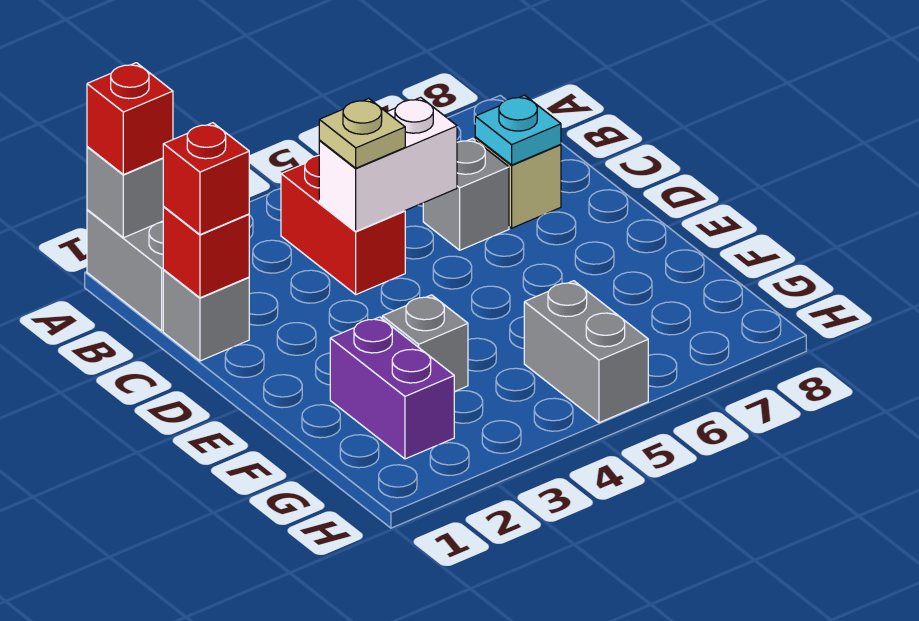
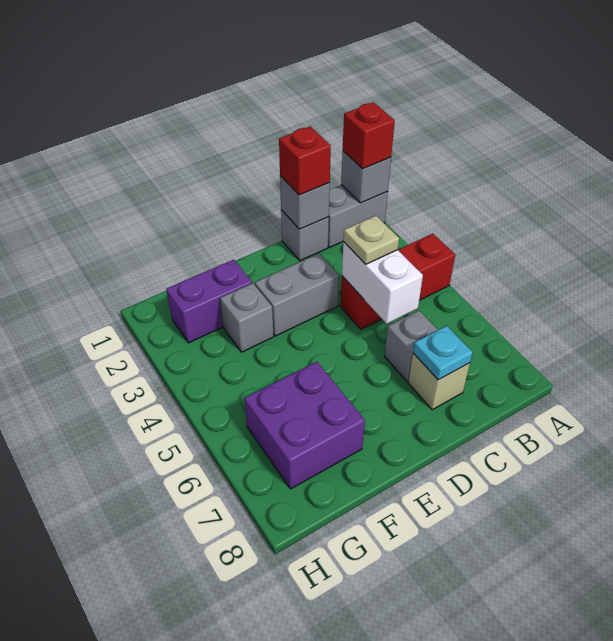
red 1x2 brick [281,155,405,294] -> red 1x3 brick [340,234,455,329]
red 1x1 brick [163,207,249,298] -> grey 1x1 brick [280,176,330,229]
none -> purple 2x2 brick [244,362,365,489]
grey 1x2 brick [524,281,648,423] -> grey 1x2 brick moved to [255,254,339,336]

